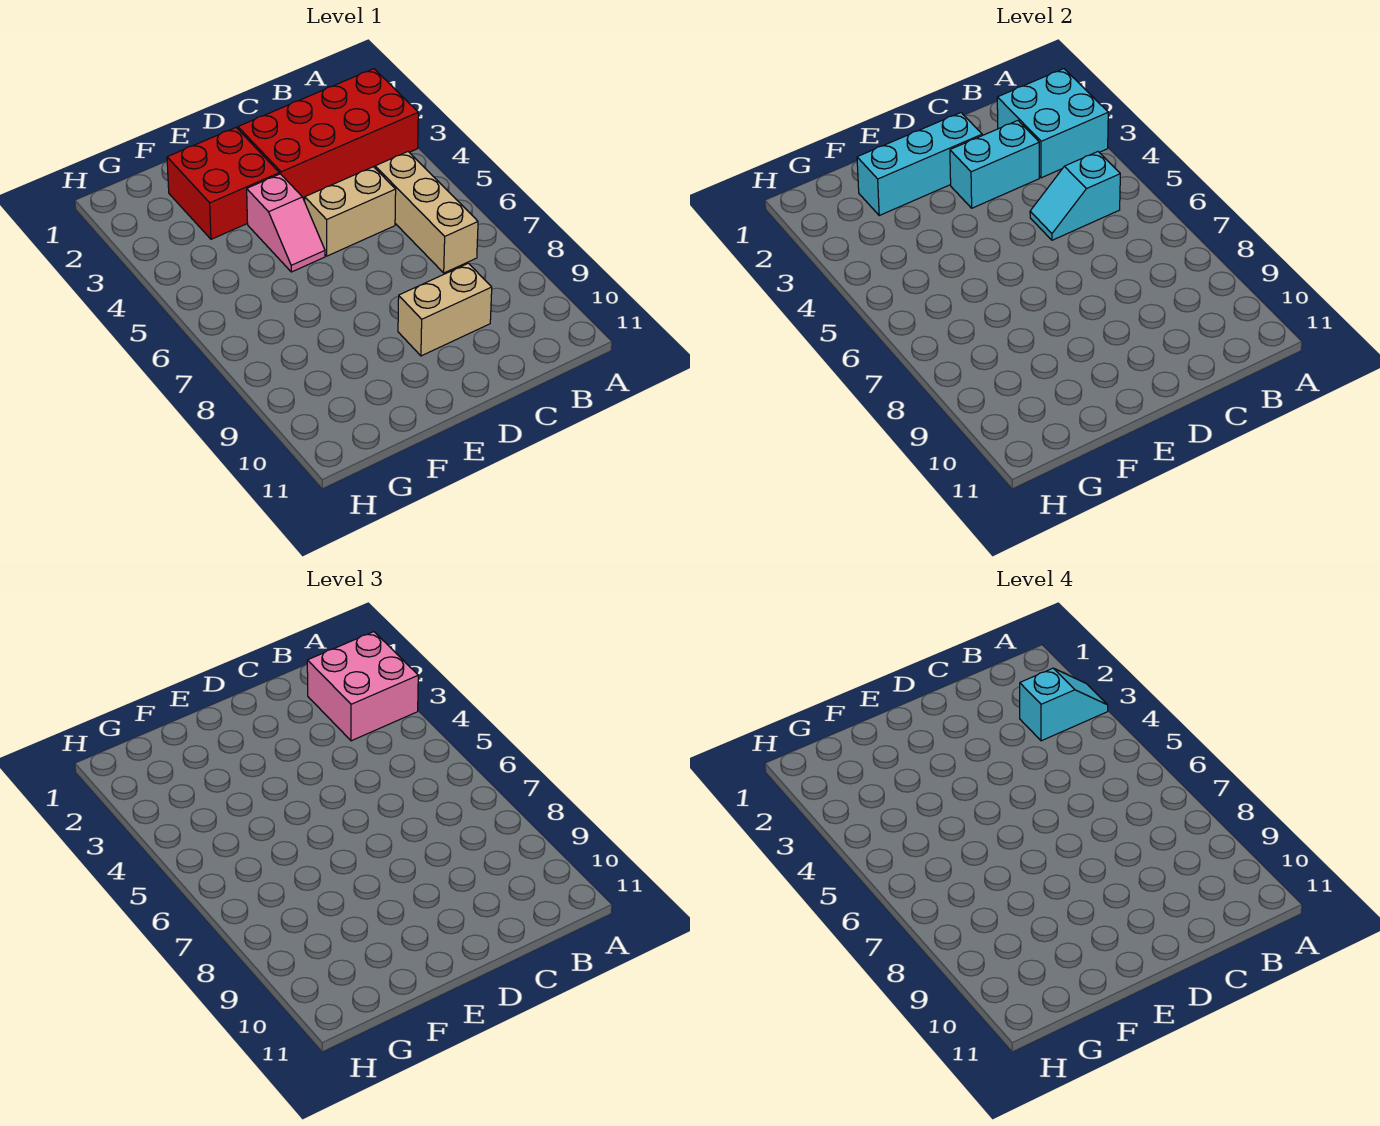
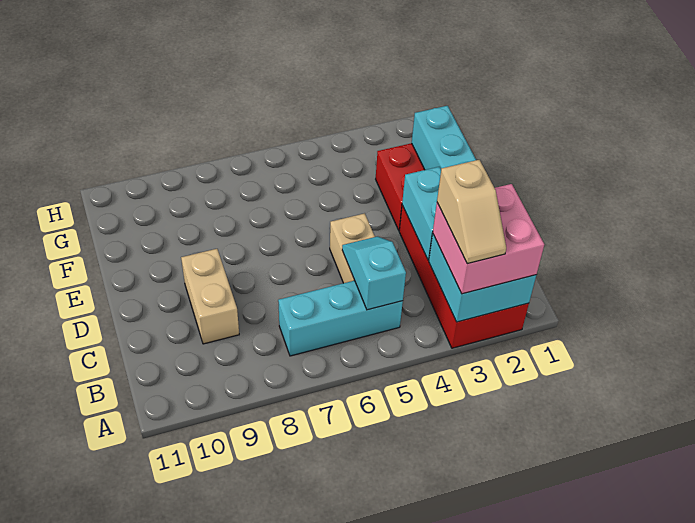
cyan 1x2 slope [1020,668,1108,741] -> tan 1x2 slope [437,160,506,264]
tan 1x3 brick [375,152,478,273] -> cyan 1x3 brick [278,281,403,356]
pink 1x2 slope [247,174,325,272] -> none

